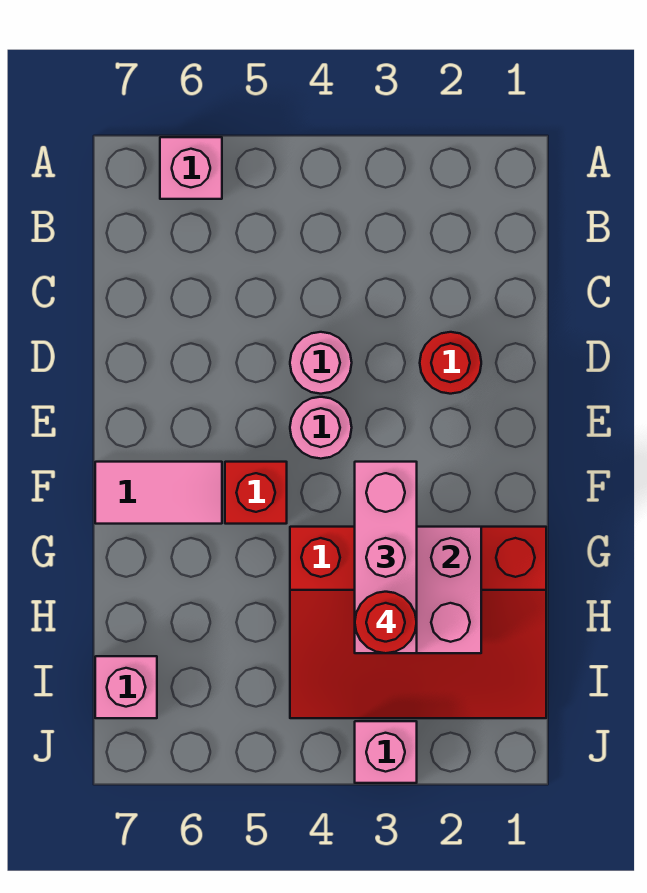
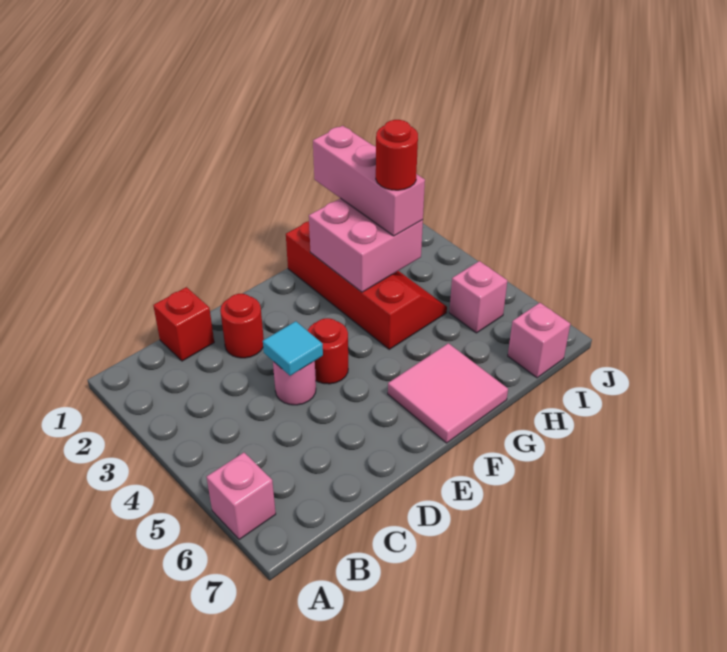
none -> cyan 1x1 tile [263,321,323,376]
pink 1x1 round brick [290,397,352,459] -> red 1x1 round brick [308,318,348,384]
pink 1x3 brick [355,462,417,653] -> pink 1x3 brick turned to [313,126,425,236]
red 1x1 brick [225,462,287,524] -> red 1x1 brick moved to [153,287,214,361]
pink 1x2 tile [95,462,222,524] -> pink 2x2 tile [388,343,508,443]
red 3x4 slope [290,527,546,718] -> red 2x4 slope [286,221,447,349]
pink 1x1 brick [355,721,417,783] -> pink 1x1 brick moved to [449,261,507,333]

